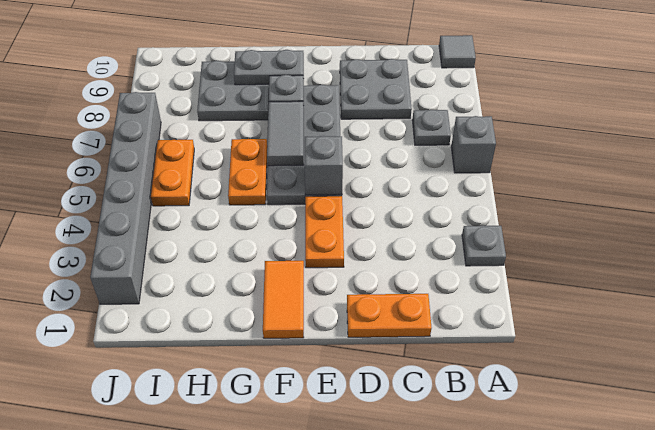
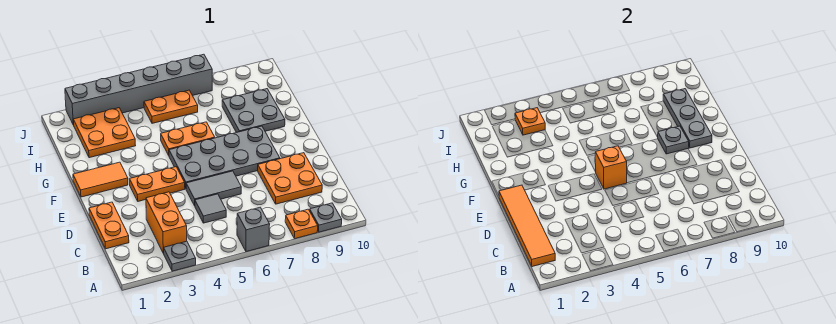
none -> orange 1x1 plate [285,209,318,239]
grey 1x1 tile [439,35,476,68] -> grey 1x1 tile moved to [195,194,226,223]
none -> orange 1x4 tile [499,185,555,267]
none -> orange 1x2 brick [146,192,187,253]
grey 1x1 plate [412,110,451,145] -> grey 1x1 plate moved to [310,203,342,232]
grey 2x2 plate [340,59,412,119] -> orange 2x2 plate [258,153,322,204]
grey 1x1 brick [305,136,343,195] -> orange 1x1 brick [595,146,627,189]
grey 1x2 tile [267,101,304,166] -> grey 1x2 tile moved to [186,171,241,206]
grey 1x2 plate [234,50,304,85] -> grey 1x3 plate [663,89,712,148]
none -> orange 2x2 plate [73,108,136,158]
none -> orange 1x1 plate [515,108,545,135]

